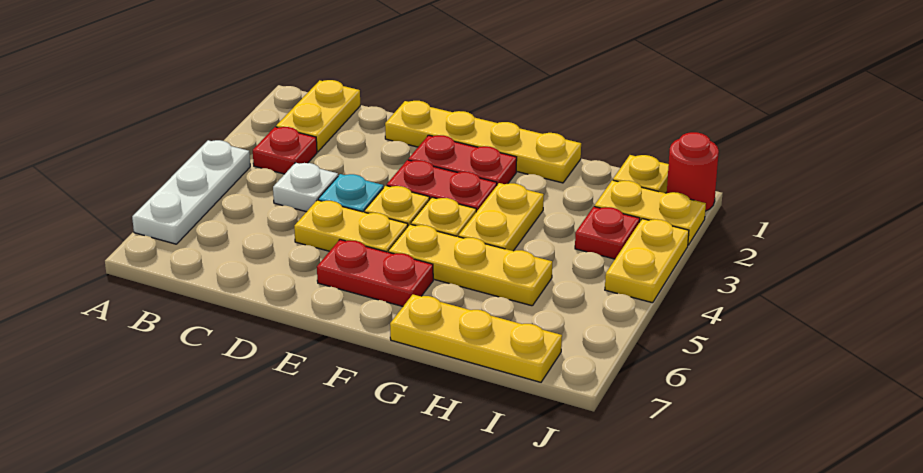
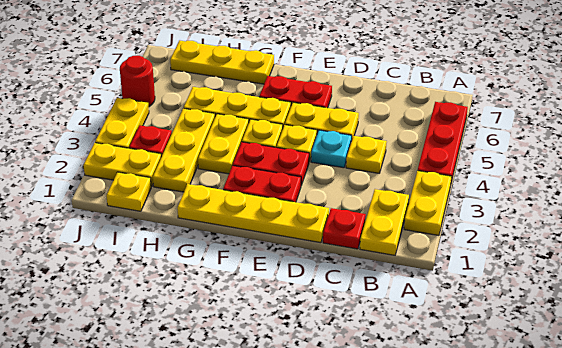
none -> yellow 1x2 plate [404,171,452,235]
white 1x3 plate [132,140,250,244] -> red 1x3 plate [418,102,468,182]
red 1x1 plate [253,127,317,174] -> red 1x1 plate moved to [323,208,366,249]
white 1x1 plate [273,163,338,212] -> yellow 1x1 plate [346,136,387,173]
none -> yellow 1x3 plate [153,108,215,192]
red 1x1 round brick [667,132,719,211] -> red 1x1 round brick moved to [120,56,155,106]

